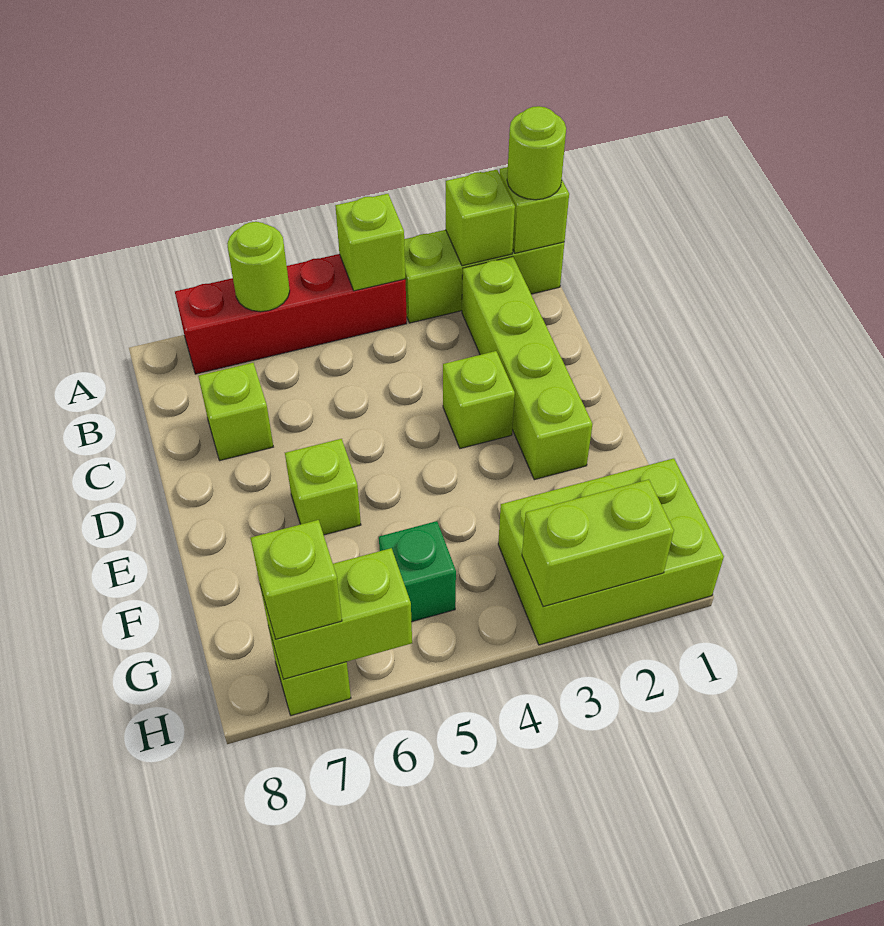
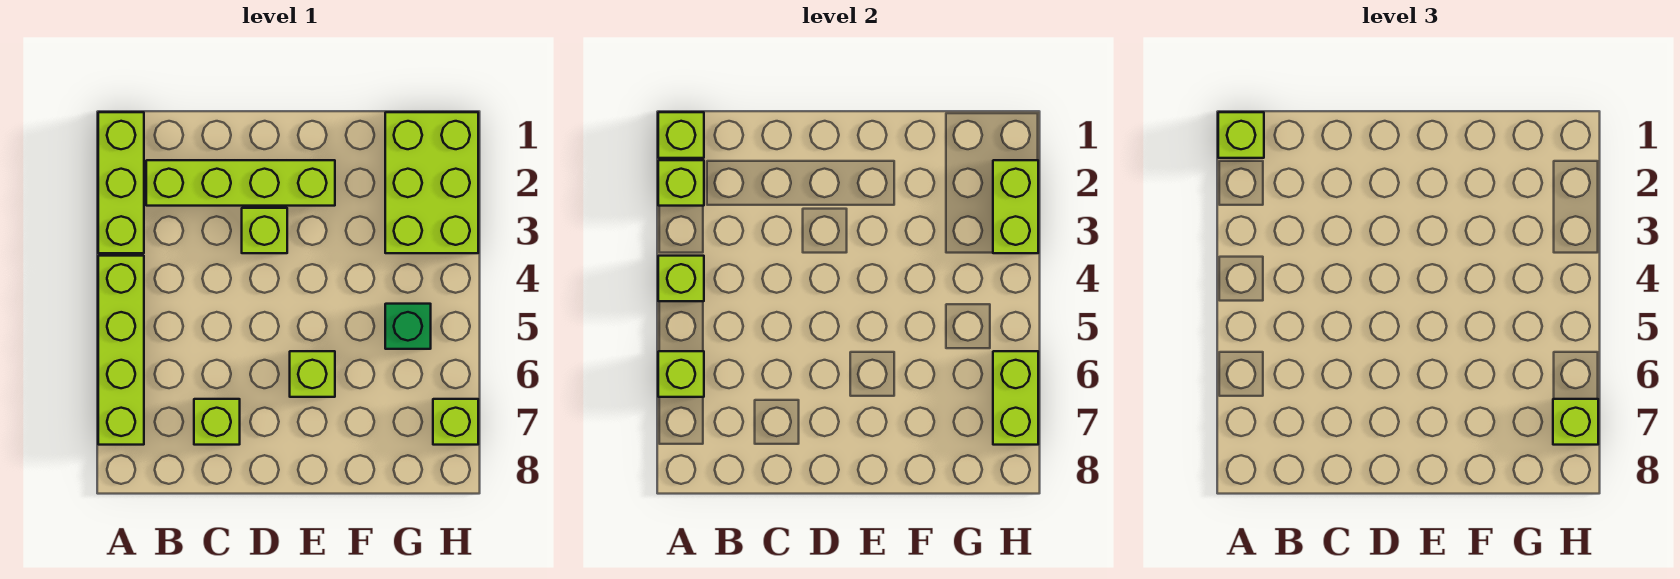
lime 1x1 round brick [507,106,566,200] -> lime 1x1 brick [1218,112,1264,158]
red 1x4 brick [175,254,407,374] -> lime 1x4 brick [98,256,144,445]
lime 1x1 round brick [227,222,290,312] -> lime 1x1 brick [658,351,704,397]

